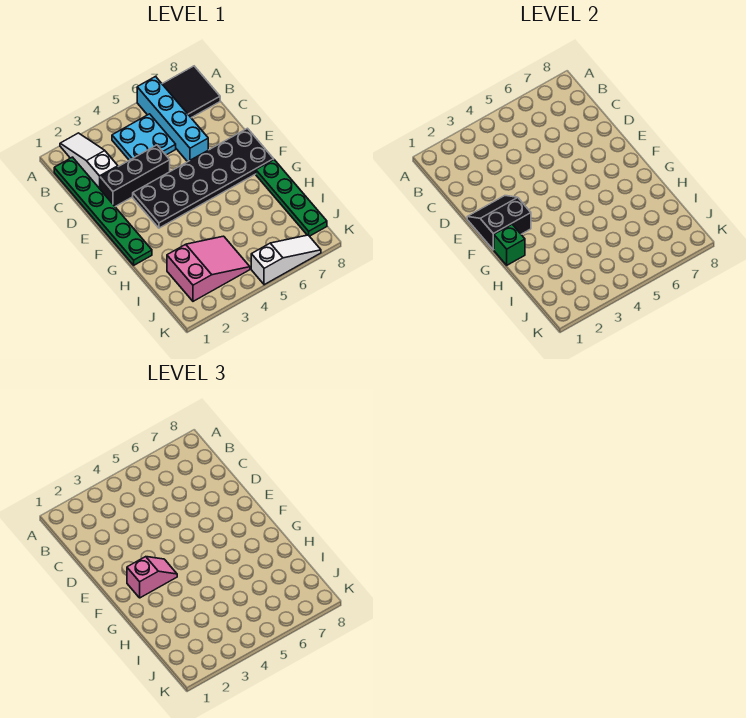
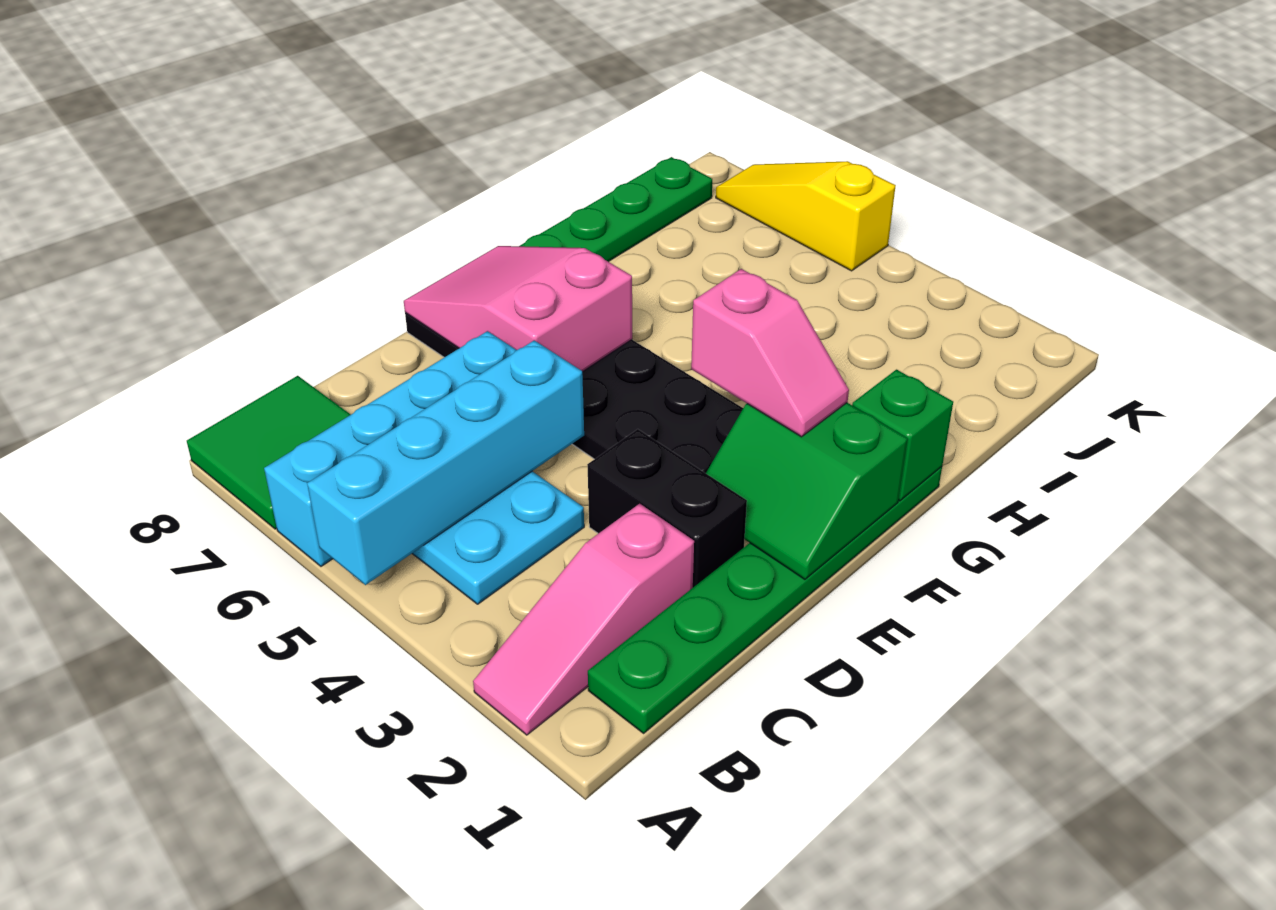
white 1x3 slope [60,133,118,189] -> pink 1x3 slope [473,504,694,735]
none -> cyan 1x4 brick [307,340,584,585]
black 2x2 tile [163,66,220,118] -> green 2x2 tile [187,376,351,529]
black 1x3 brick [100,145,170,207] -> black 1x2 brick [587,429,747,587]
black 2x2 slope [467,196,531,250] -> green 2x2 slope [706,403,908,579]
pink 1x2 slope [127,557,177,598] -> pink 1x2 slope turned to [691,269,849,437]
pink 2x3 slope [167,236,250,301] -> pink 2x3 slope moved to [404,246,632,372]
white 1x3 slope [251,235,321,285] -> yellow 1x3 slope [716,161,896,271]

